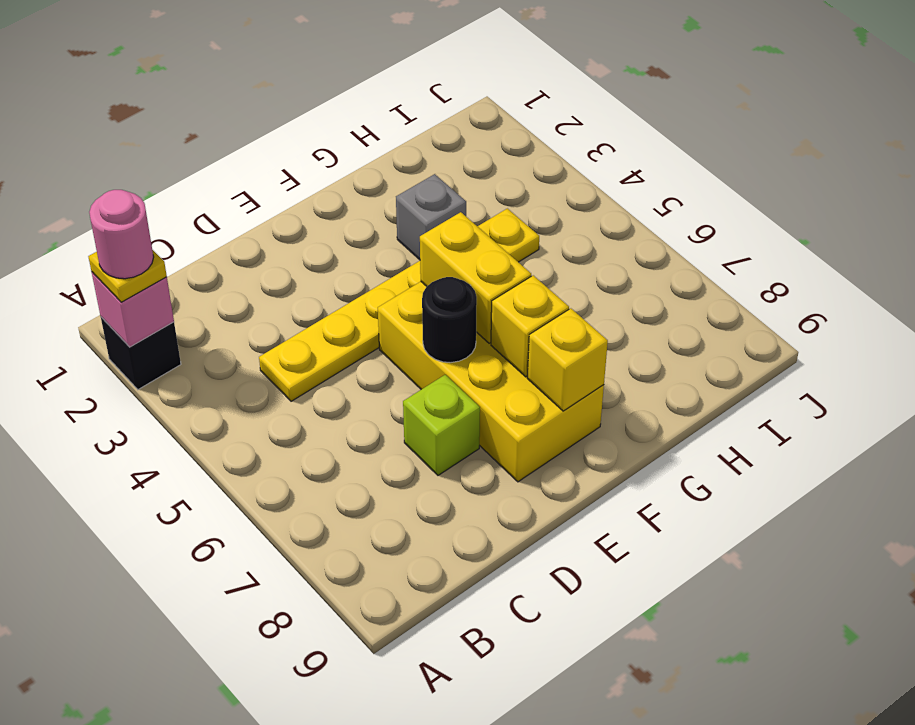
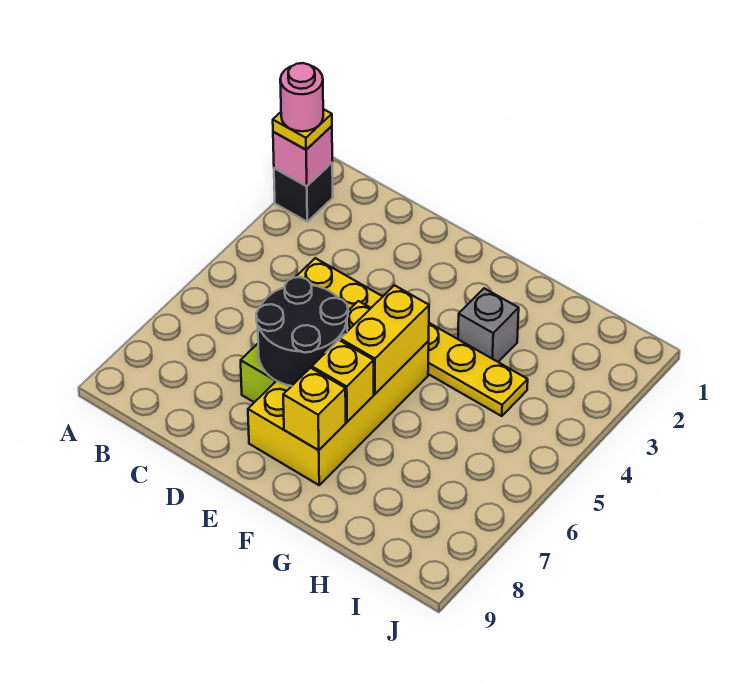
black 1x1 round brick [422,277,477,363] -> black 2x2 round brick [256,277,348,386]

